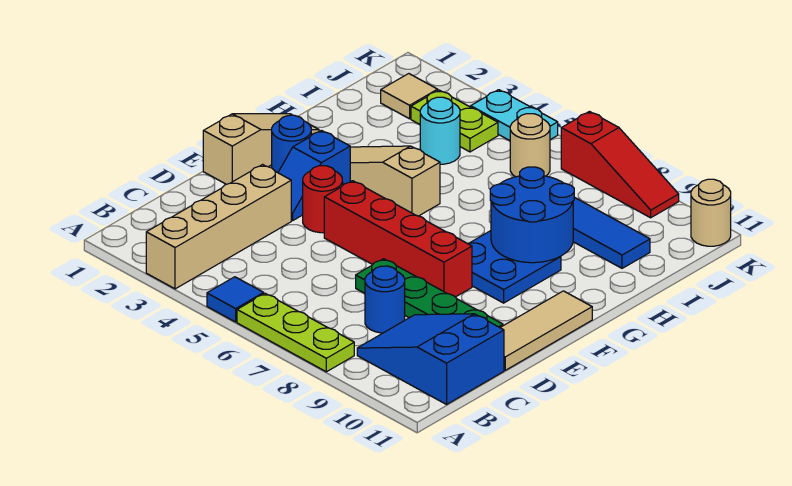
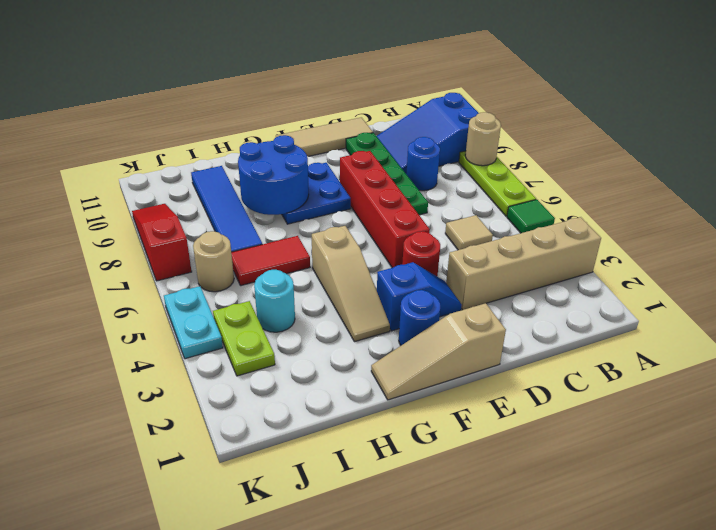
blue 1x1 tile [207,277,264,322] -> green 1x1 tile [507,200,555,233]
blue 2x3 slope [357,314,504,404] -> blue 2x3 slope turned to [377,93,478,173]
none -> red 1x2 tile [231,236,310,286]
tan 1x1 tile [381,74,438,119] -> tan 1x1 tile moved to [445,215,493,250]
tan 1x1 round brick [691,179,731,246] -> tan 1x1 round brick moved to [465,112,501,166]

